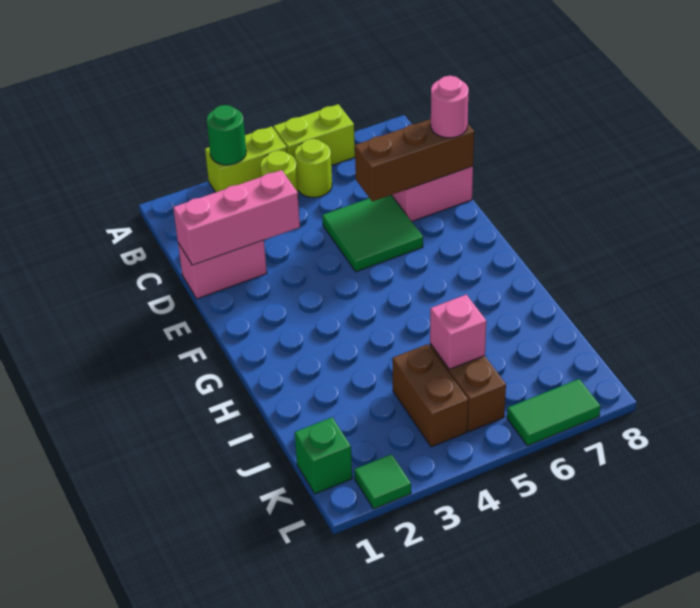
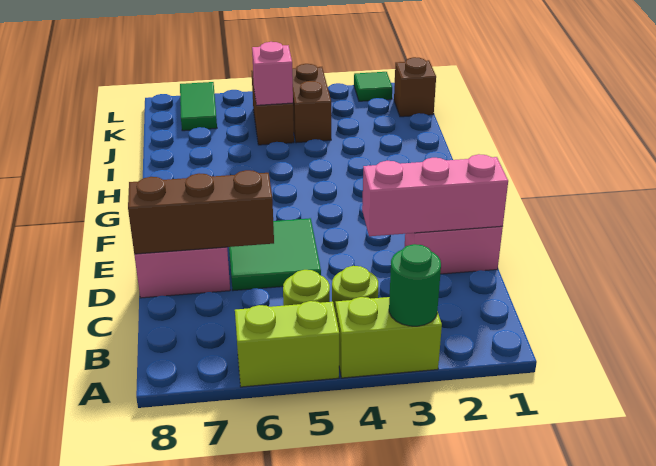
pink 1x1 round brick [431,76,468,138] -> none
green 1x1 brick [295,417,352,494] -> brown 1x1 brick [394,57,436,117]
green 1x2 tile [507,379,600,446] -> green 1x2 tile turned to [180,82,217,131]

